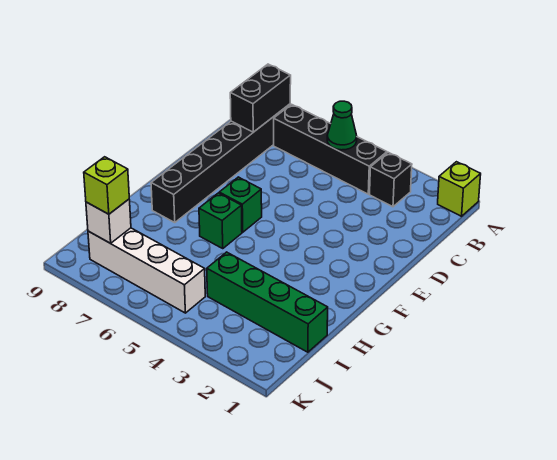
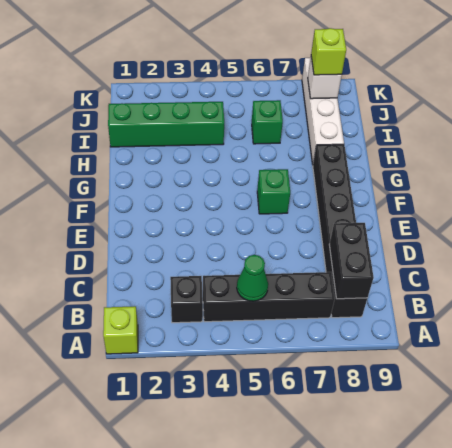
green 1x1 brick [199,193,242,248] -> green 1x1 brick moved to [252,100,283,144]
white 1x4 brick [88,228,205,313] -> white 1x4 brick turned to [302,58,344,164]

